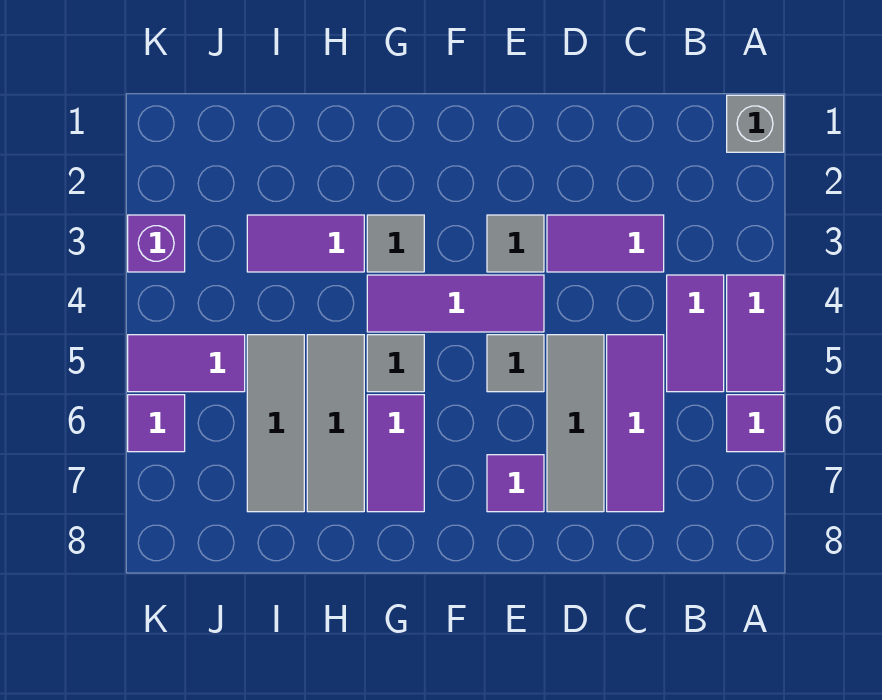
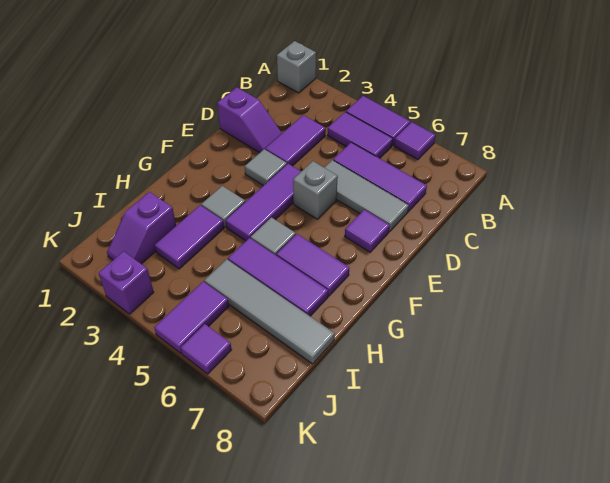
none -> purple 1x2 slope [217,87,282,153]
grey 1x1 tile [487,335,544,392] -> grey 1x1 brick [293,161,338,219]
grey 1x3 tile [307,335,364,512] -> purple 1x3 tile [228,238,328,316]
none -> purple 1x2 slope [107,192,176,264]
grey 1x3 tile [247,335,304,512] -> grey 1x4 tile [204,259,335,364]

